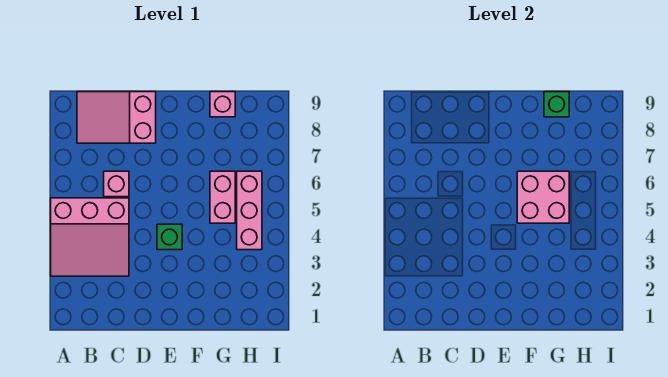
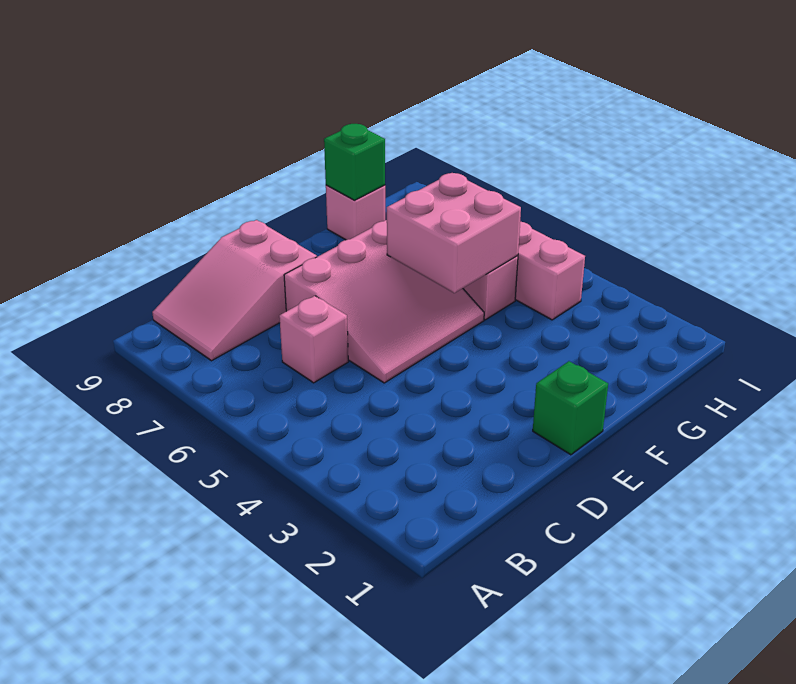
pink 3x3 slope [51,198,129,276] -> pink 3x3 slope moved to [284,220,484,383]
green 1x1 brick [157,224,182,250] -> green 1x1 brick moved to [533,361,608,455]

